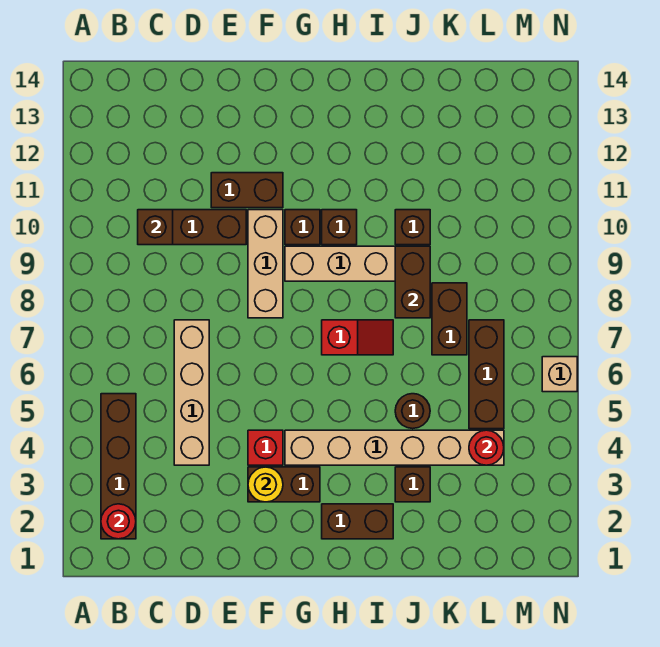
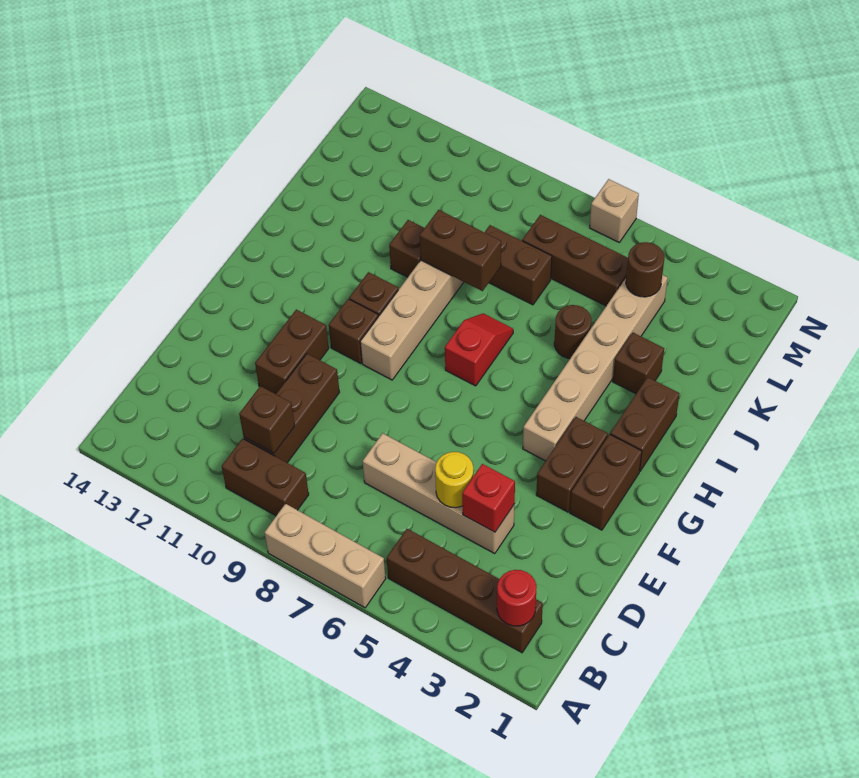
none -> brown 1x2 brick [222,439,309,516]
none -> brown 1x2 brick [570,434,642,530]
yellow 1x1 round brick [248,467,283,502] -> yellow 1x1 round brick moved to [435,452,473,508]
red 1x1 brick [248,430,283,465] -> red 1x1 brick moved to [462,464,515,532]
tan 1x3 brick [248,210,283,318] -> tan 1x3 brick moved to [264,504,386,608]
red 1x1 round brick [469,430,504,465] -> brown 1x1 round brick [626,242,664,297]

